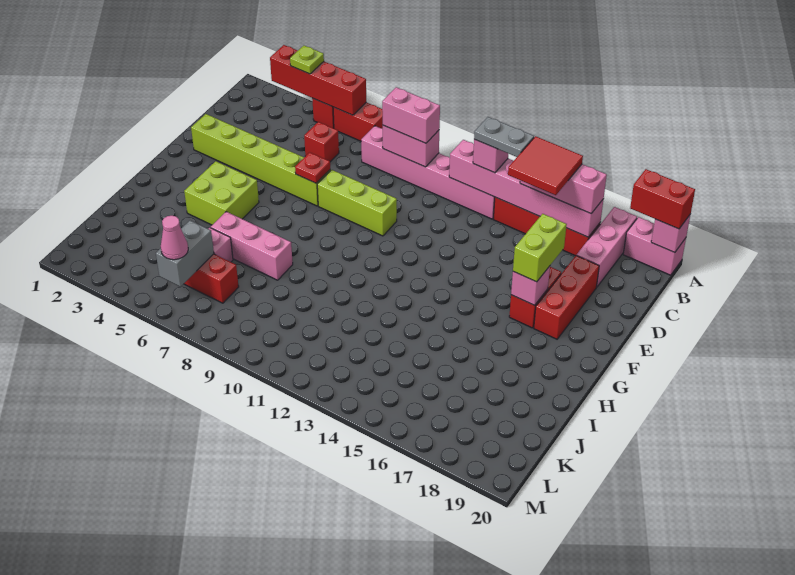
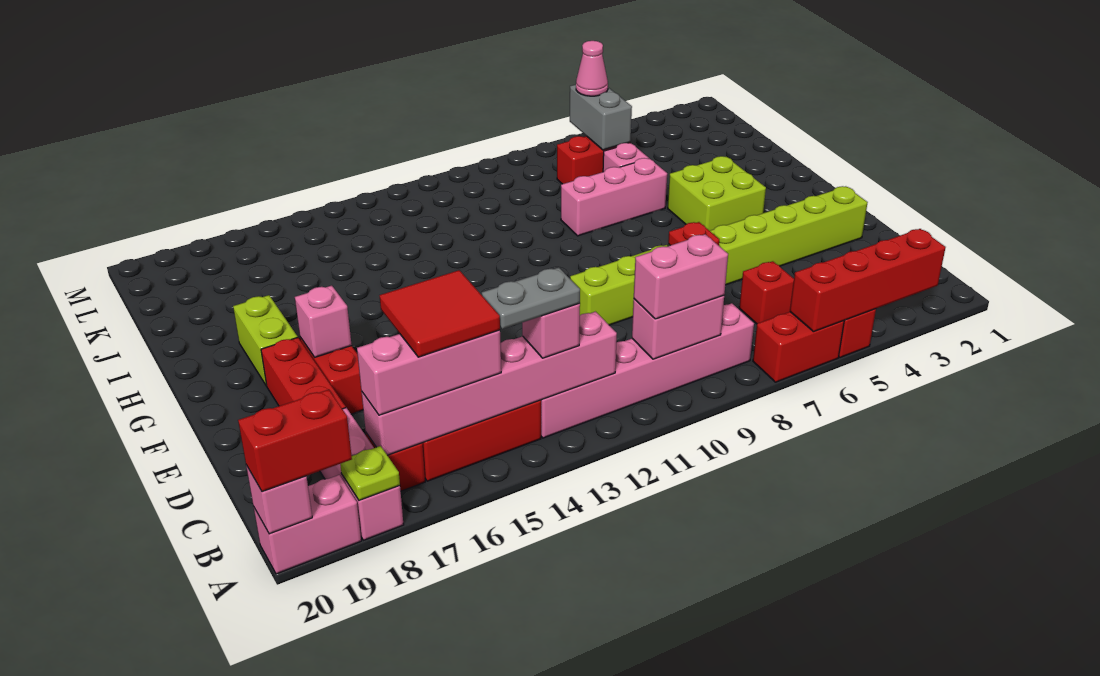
lime 1x1 plate [290,46,324,74] -> lime 1x1 plate moved to [340,446,400,500]
lime 1x2 brick [513,214,567,282] -> lime 1x2 brick moved to [233,295,298,386]

